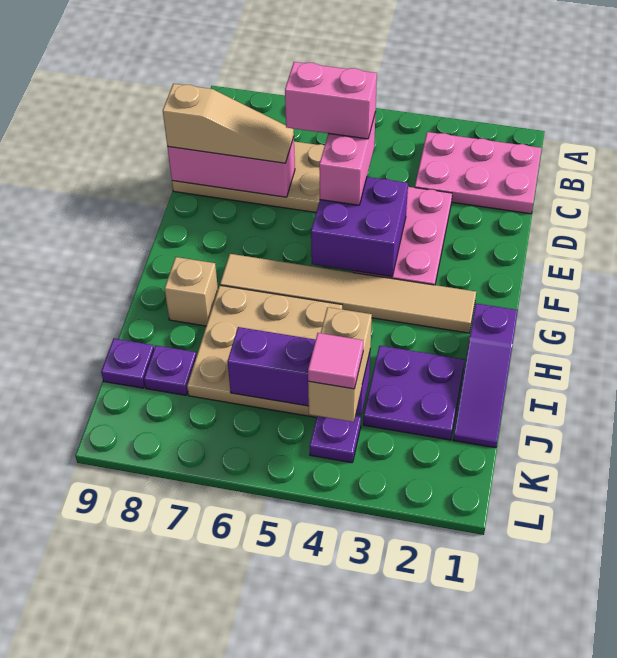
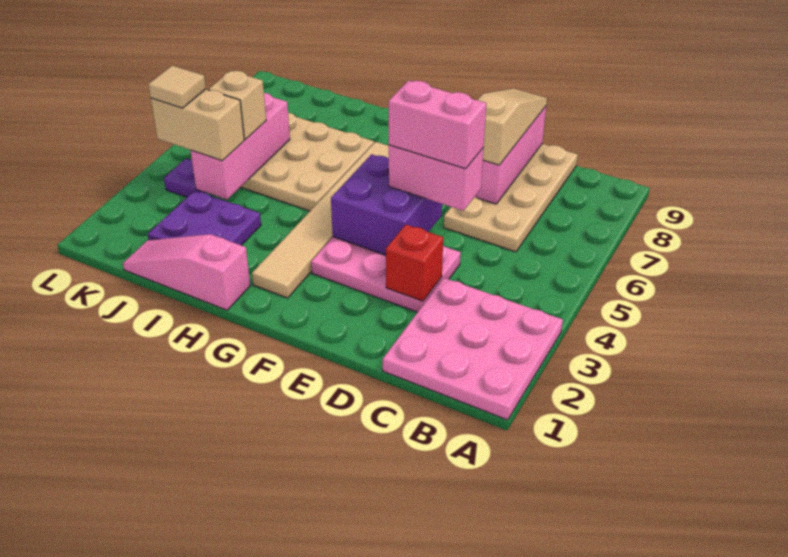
pink 2x3 plate [415,132,542,214] -> pink 3x3 plate [383,278,563,420]
none -> red 1x1 brick [386,225,443,301]
pink 1x2 brick [285,62,377,139] -> pink 1x2 brick turned to [389,81,486,169]
tan 1x3 slope [163,84,294,163] -> tan 1x3 slope turned to [478,89,547,165]
purple 1x3 slope [453,303,518,448] -> pink 1x3 slope [123,234,250,310]
tan 1x1 brick [165,257,218,326] -> tan 1x1 brick moved to [209,71,266,140]
purple 1x3 brick [228,327,370,415] -> pink 1x3 brick [190,93,290,199]
purple 1x1 plate [144,345,196,395] -> none
purple 1x1 plate [101,339,154,388] -> none
pink 1x1 tile [308,333,364,389] -> tan 1x1 tile [148,66,206,108]

